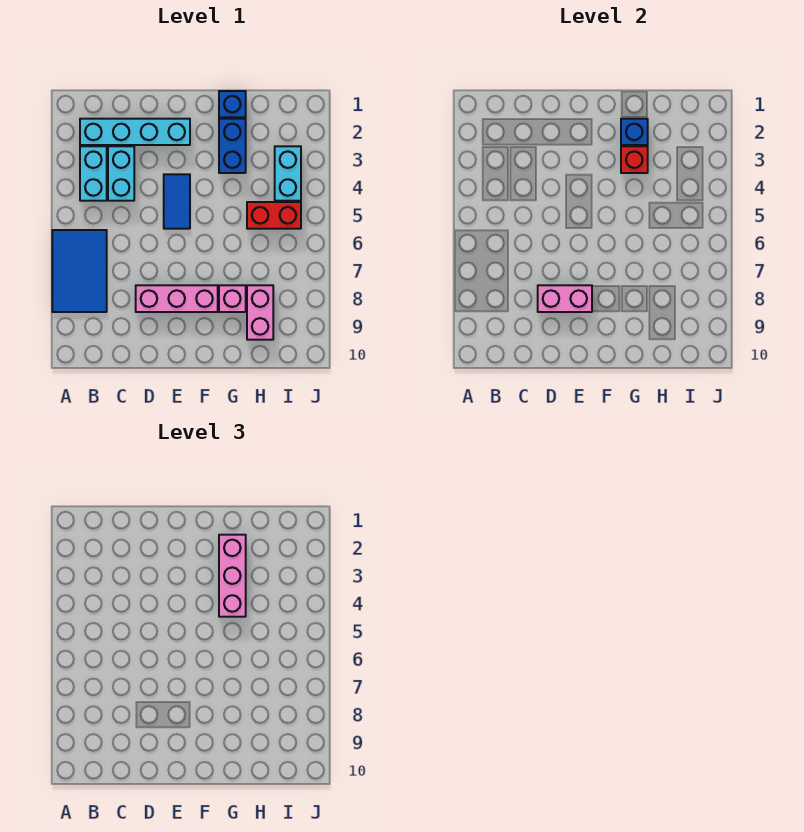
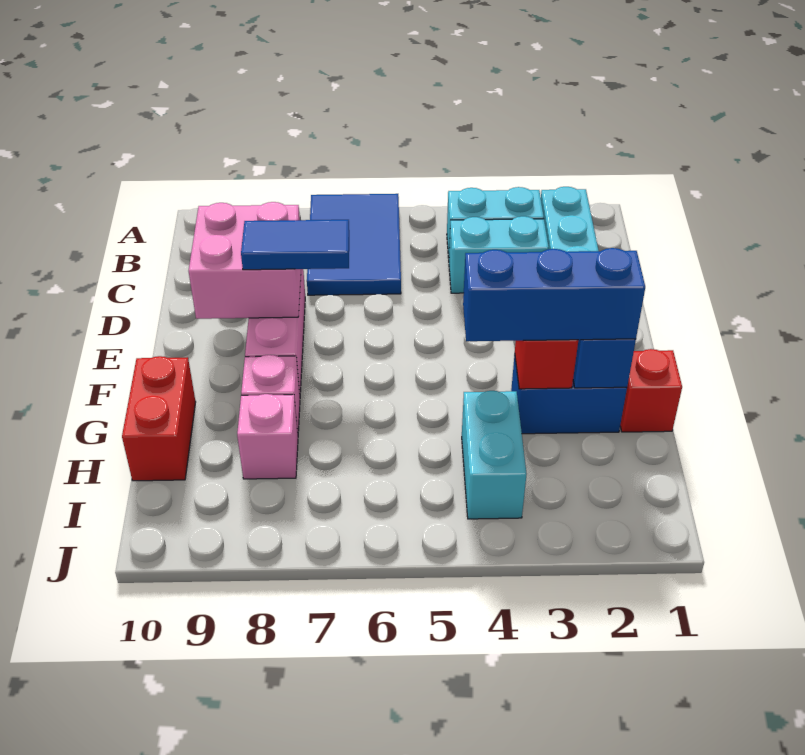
blue 2x3 tile [52,230,107,312] -> blue 2x3 tile turned to [307,194,401,295]
pink 1x2 brick [538,285,592,312] -> pink 2x2 brick [189,202,301,319]
blue 1x2 tile [164,174,190,229] -> blue 1x2 tile moved to [241,220,349,270]
blue 1x1 brick [219,91,246,117] -> red 1x1 brick [620,349,682,432]
pink 1x3 brick [219,535,246,617] -> blue 1x3 brick [463,248,645,341]
red 1x2 brick [247,202,301,229] -> red 1x2 brick moved to [122,356,196,481]
pink 1x2 brick [247,285,273,340] -> pink 1x1 brick [237,394,298,479]
cyan 1x2 brick [275,146,301,201] -> cyan 1x2 brick turned to [462,391,527,519]

